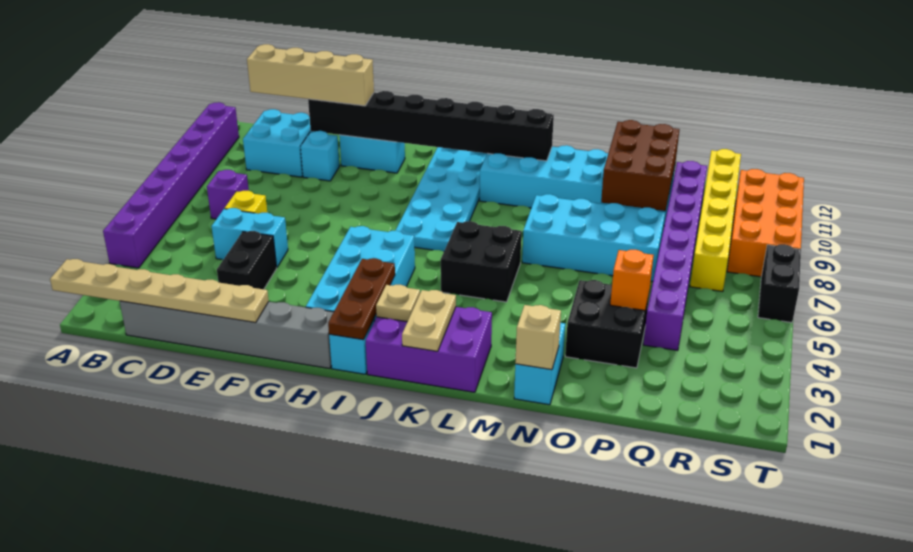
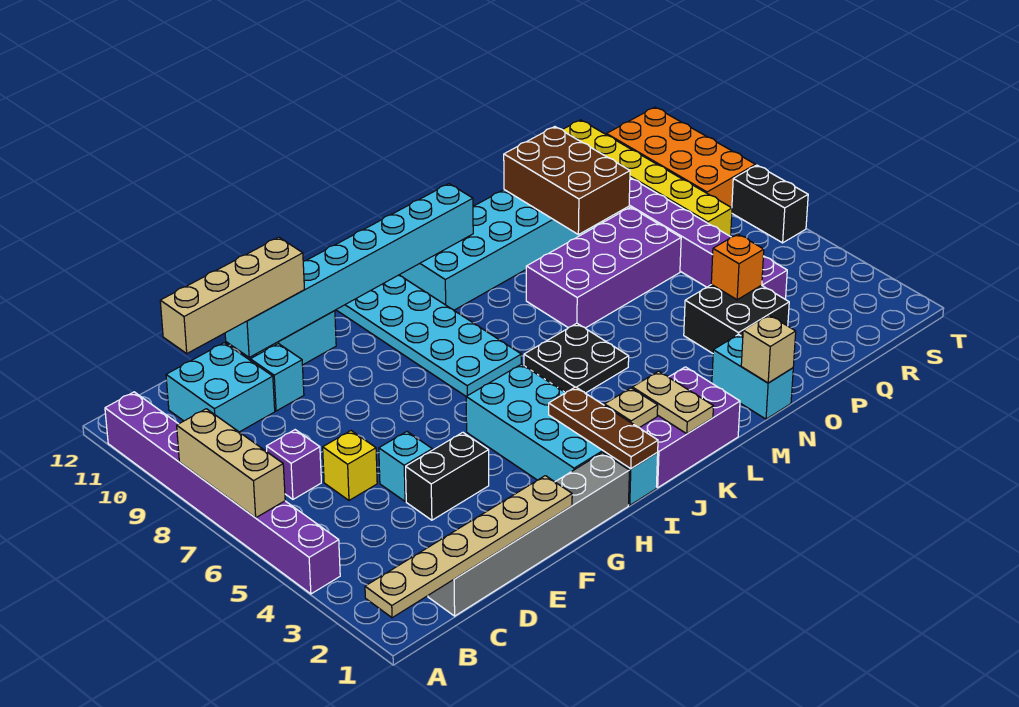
none -> tan 1x3 brick [177,409,285,518]
cyan 1x2 brick [212,208,288,268] -> cyan 1x1 brick [379,432,432,501]
black 1x2 brick [217,231,277,289] -> black 1x2 brick turned to [406,432,489,520]
black 1x8 brick [308,91,554,161] -> cyan 1x8 brick [225,184,473,357]
black 2x2 brick [441,221,522,302] -> black 2x2 plate [524,323,629,393]
cyan 2x4 brick [522,194,665,281] -> purple 2x4 brick [526,207,681,328]

